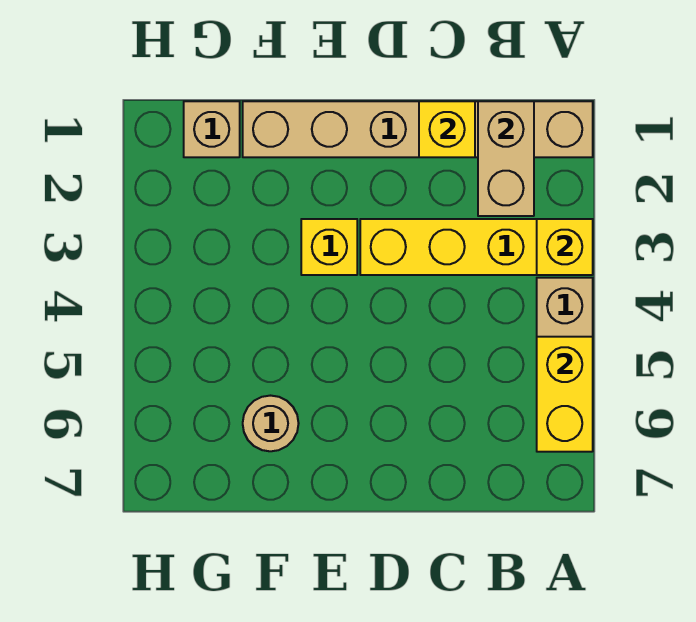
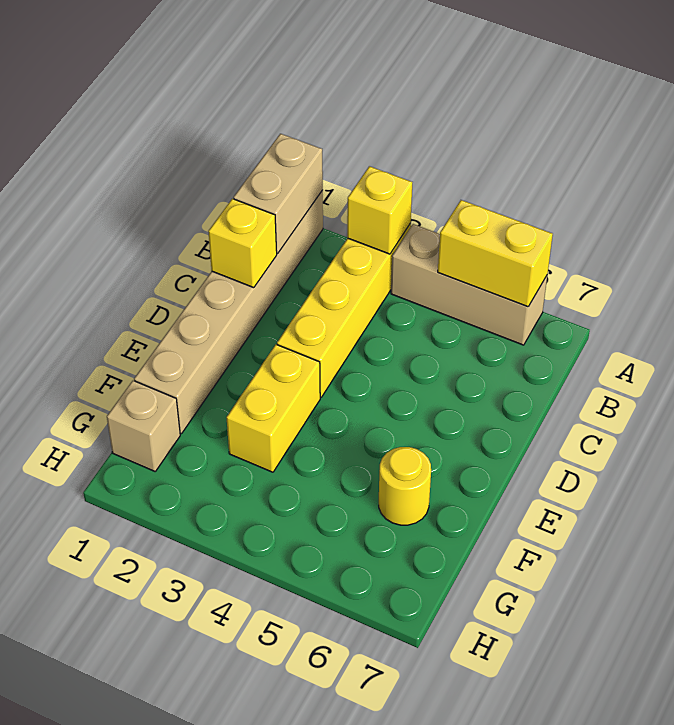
tan 1x2 brick [478,101,534,216] -> tan 1x2 brick turned to [233,134,323,253]
yellow 1x1 brick [301,219,357,275] -> yellow 1x2 brick [226,345,320,472]
tan 1x1 round brick [243,396,299,451] -> yellow 1x1 round brick [379,447,431,525]

